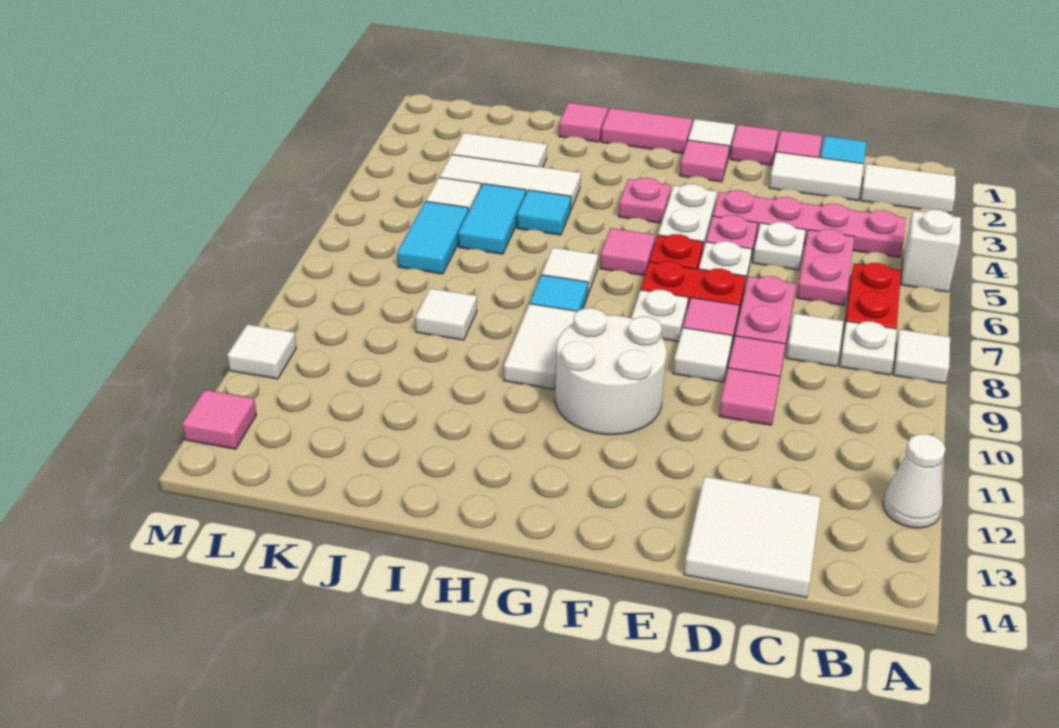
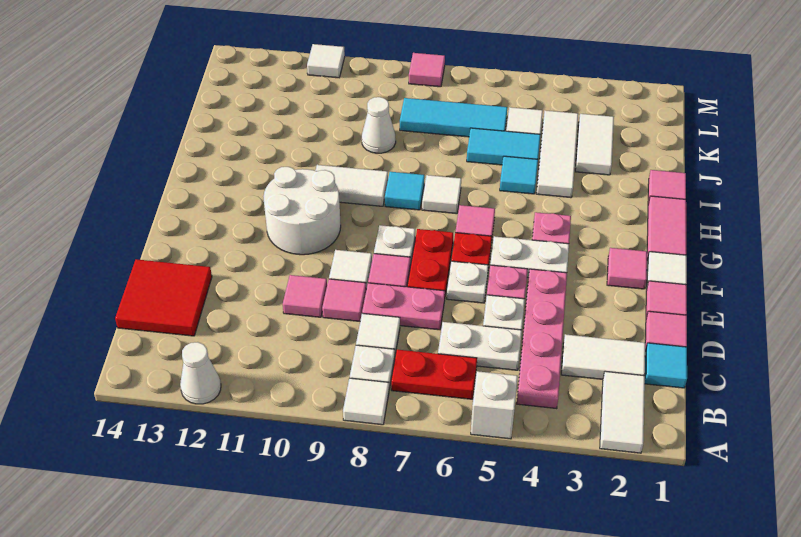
white 1x2 tile [769,152,864,201] -> white 1x2 tile turned to [561,334,645,379]
pink 1x2 plate [797,229,854,305] -> white 1x2 plate [438,322,522,370]
white 2x2 tile [684,476,821,598] -> red 2x2 tile [115,259,212,336]
white 1x1 tile [415,288,477,340] -> white 1x1 cone [362,97,396,153]
cyan 1x2 tile [397,201,469,274] -> cyan 1x3 tile [400,98,507,137]
pink 1x1 tile [182,390,256,449] -> pink 1x1 tile moved to [409,53,445,87]

